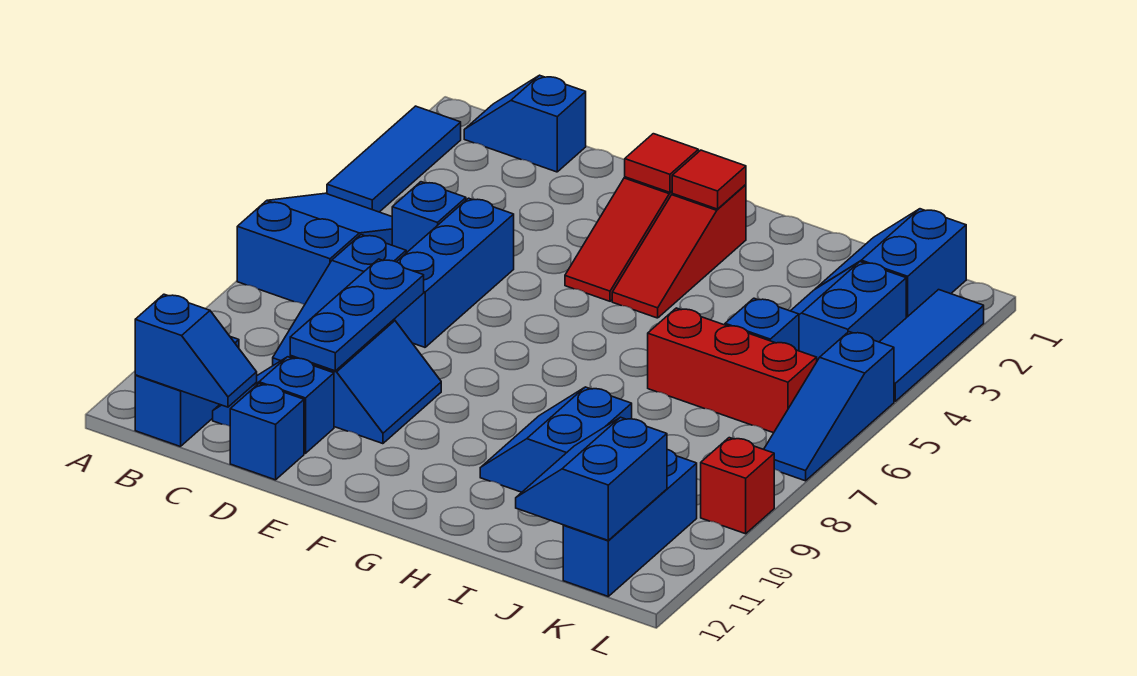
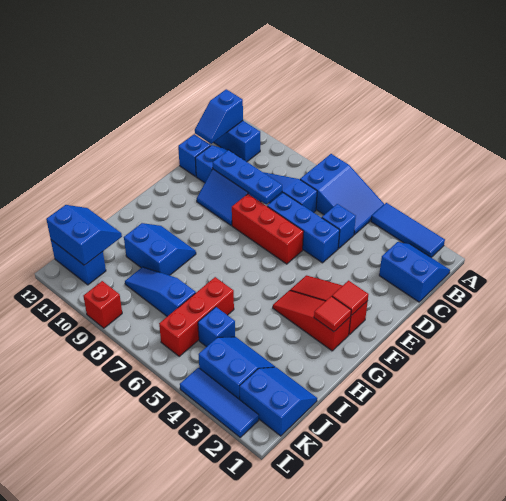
blue 1x2 slope [464,75,586,172] -> blue 2x2 slope [379,242,450,302]
none -> red 1x3 brick [232,194,304,264]
blue 1x3 brick [563,450,697,596] -> blue 1x2 brick [51,240,106,285]
blue 1x3 slope [764,332,894,481] -> blue 1x3 slope moved to [125,267,196,316]

